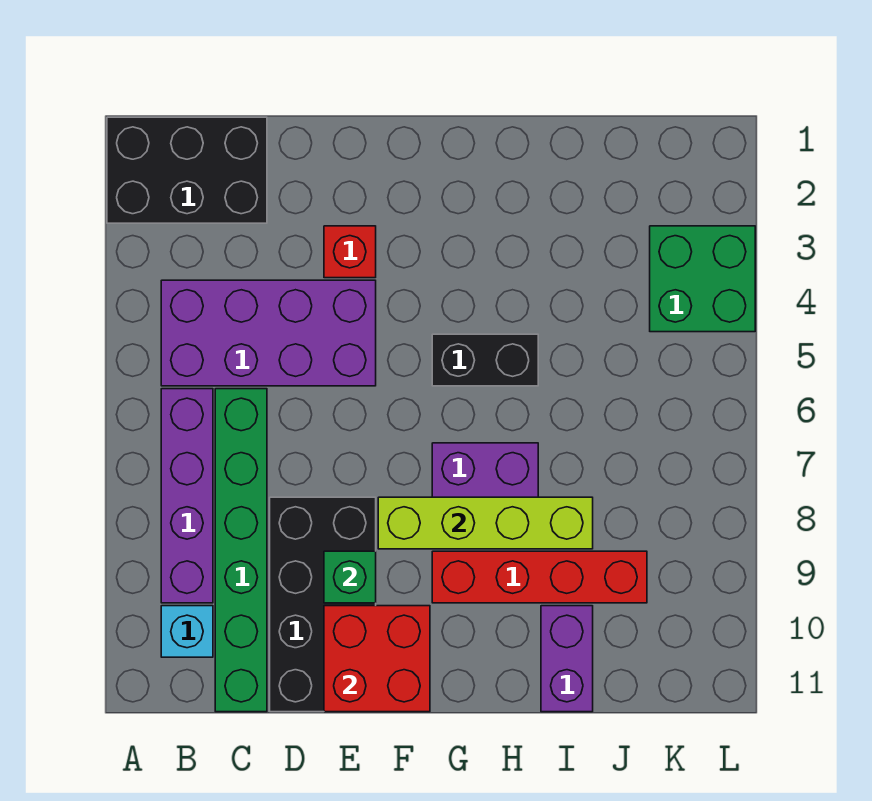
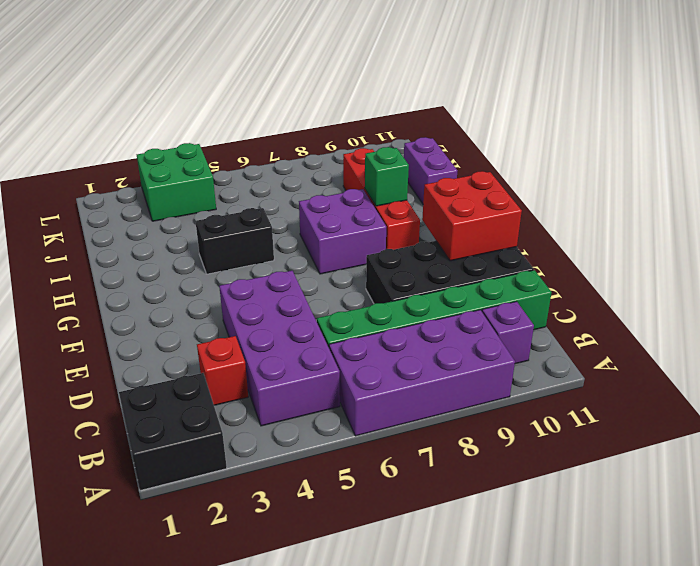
black 2x3 brick [107,117,267,223] -> black 2x2 brick [119,373,227,490]
purple 1x4 brick [161,389,213,603] -> purple 2x4 brick [329,310,515,436]
cyan 1x1 brick [161,606,213,657] -> purple 1x1 brick [482,301,534,364]
red 1x1 brick [324,226,376,278] -> red 1x1 brick moved to [197,336,248,405]
green 1x1 brick [324,551,376,603] -> green 1x1 brick moved to [365,147,409,206]
lime 1x4 brick [378,497,593,549] -> none
black 1x2 brick [432,334,538,386] -> black 1x2 brick turned to [195,208,274,274]
purple 1x2 brick [541,606,593,712] -> purple 1x2 brick turned to [404,137,458,204]

